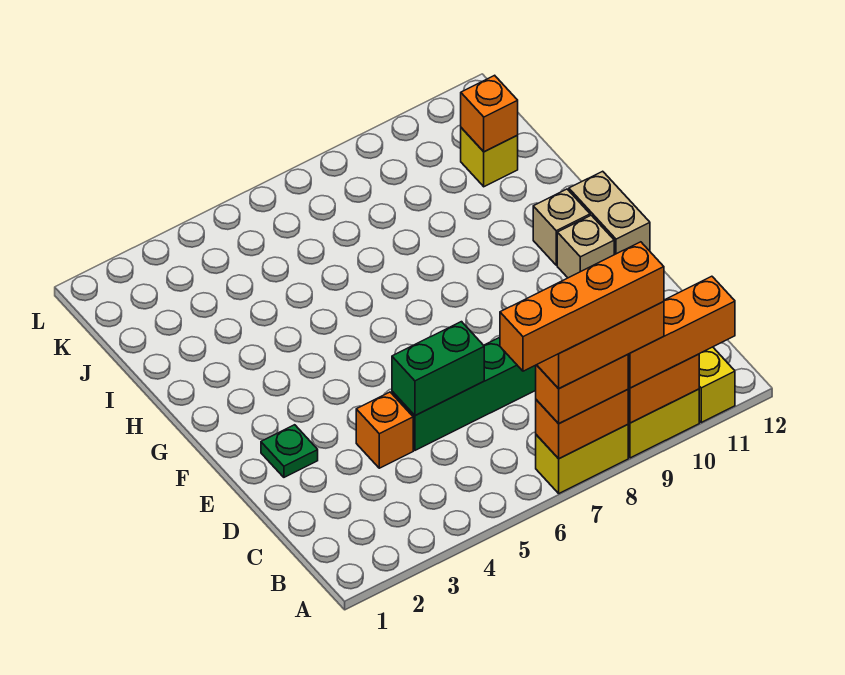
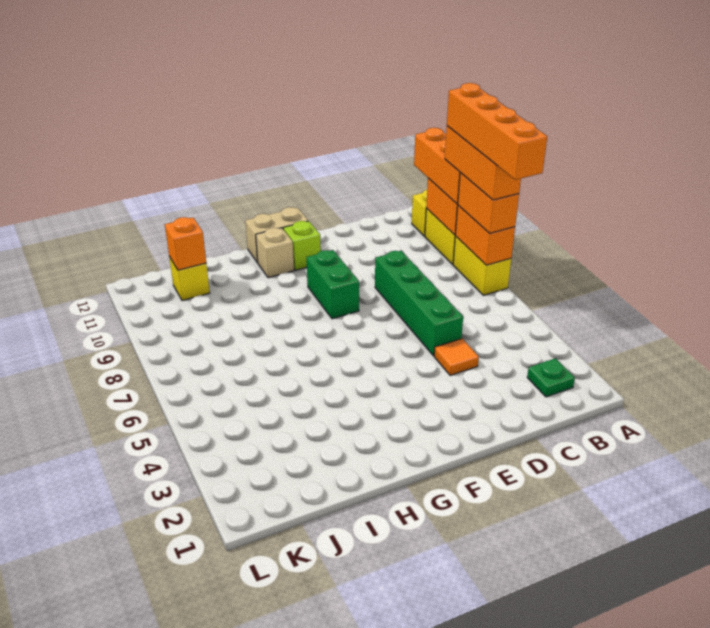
orange 1x1 brick [356,392,413,468] -> orange 1x1 tile [434,339,479,376]
green 1x2 brick [392,322,484,416] -> green 1x2 brick moved to [306,250,359,319]
green 1x1 plate [261,425,318,477] -> green 1x1 plate moved to [527,358,575,397]
tan 1x1 brick [557,215,614,278] -> lime 1x1 brick [283,221,321,270]

